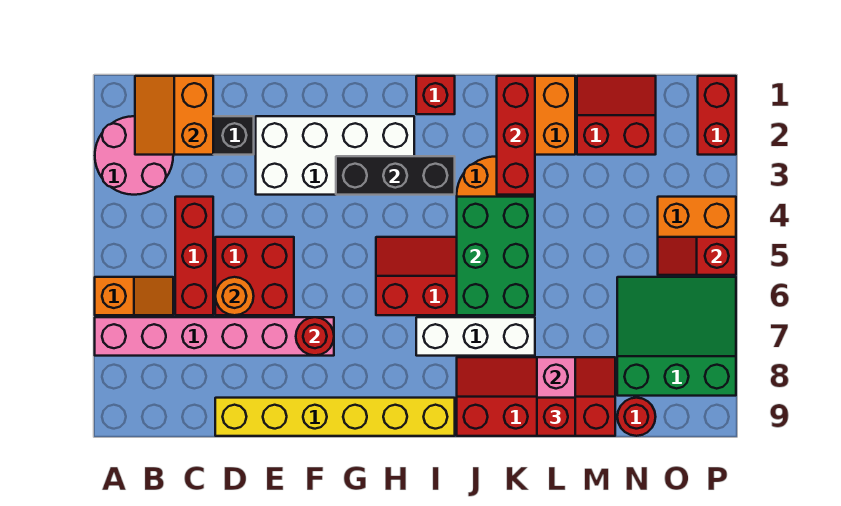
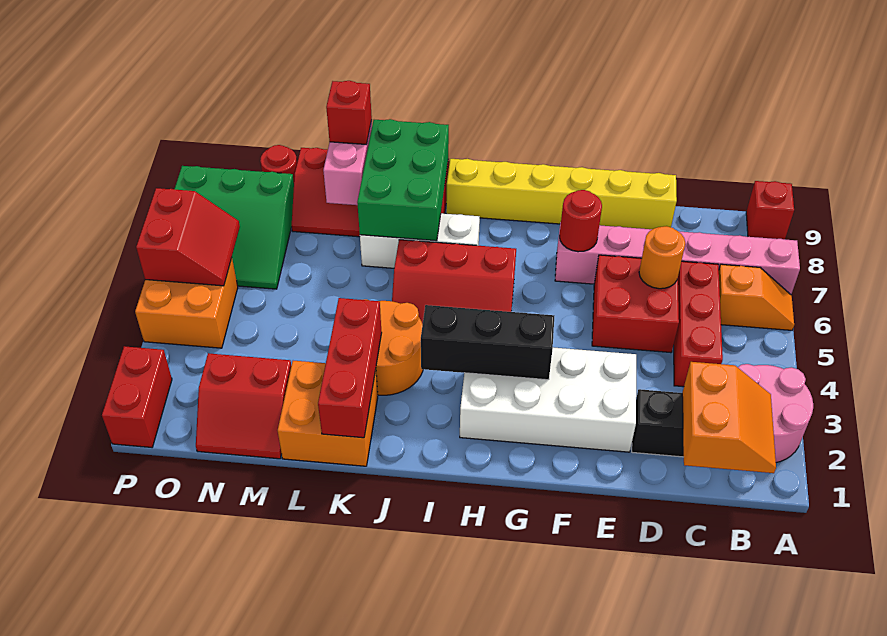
orange 1x2 slope [95,277,173,315] -> orange 1x2 slope turned to [719,264,794,330]
red 1x1 brick [416,76,455,114] -> red 1x1 brick moved to [746,181,794,239]
green 2x3 brick [457,197,535,315] -> green 2x3 brick moved to [357,119,449,241]
red 1x2 slope [658,237,736,275] -> red 2x2 slope [136,188,240,286]

